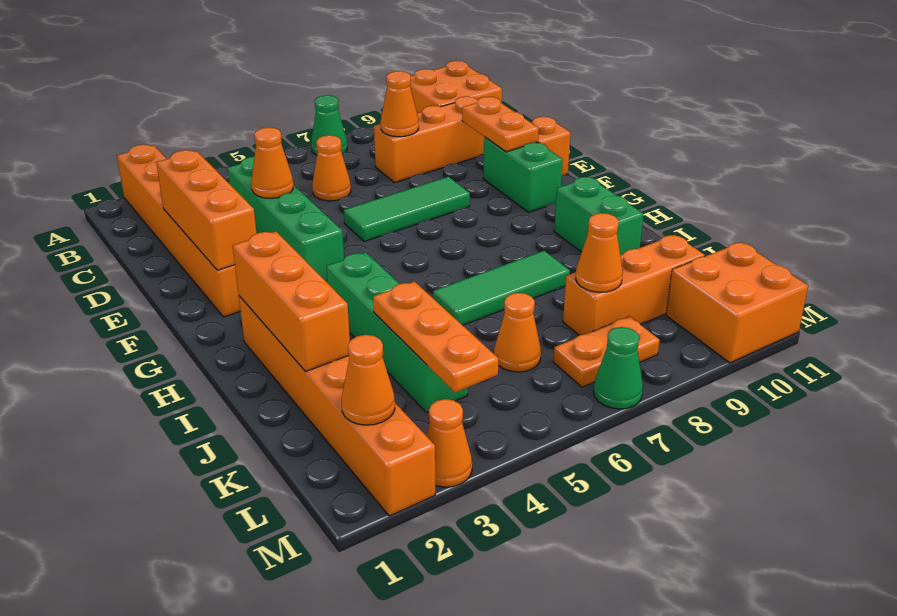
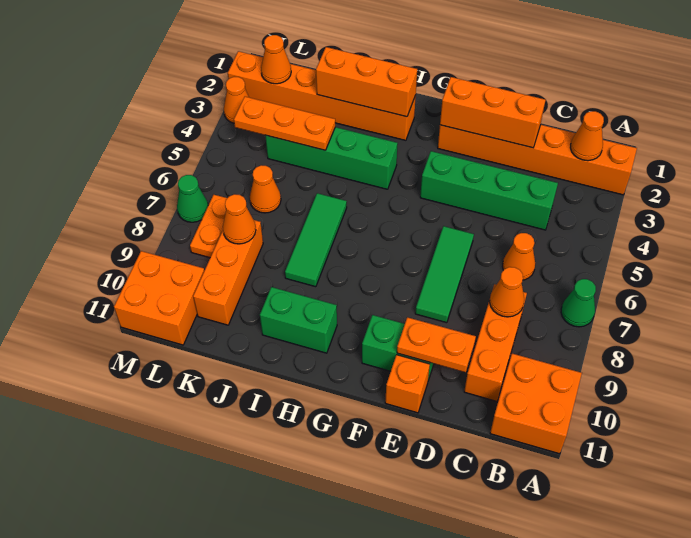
orange 1x1 cone [251,127,293,198] -> orange 1x1 cone moved to [570,111,604,161]

